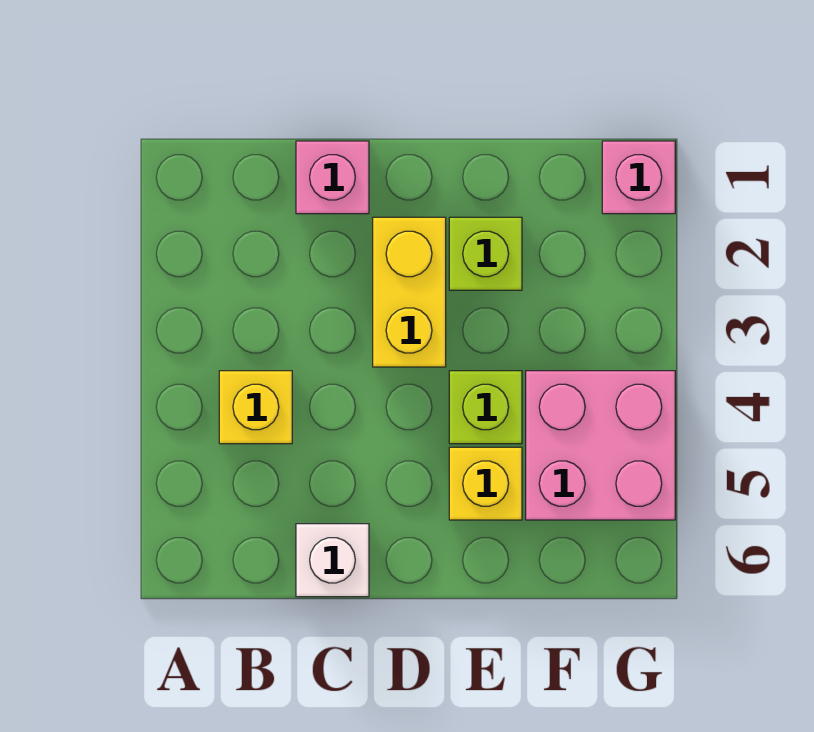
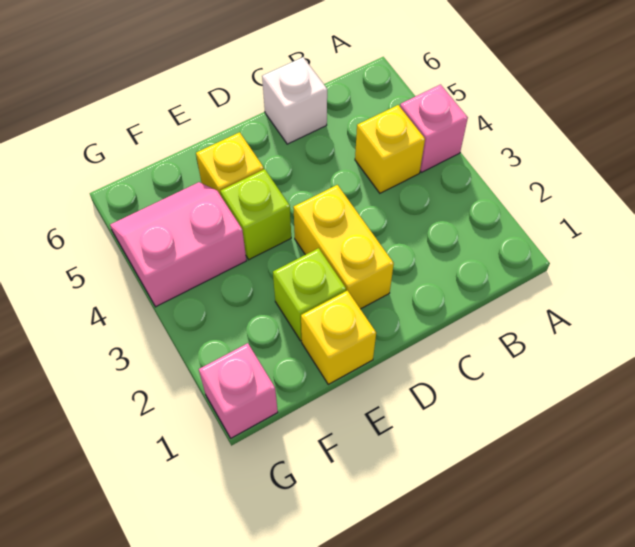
pink 1x1 brick [296,141,369,214] -> pink 1x1 brick moved to [400,85,468,172]
none -> yellow 1x1 brick [301,291,376,384]
pink 2x2 brick [526,371,675,520] -> pink 2x2 slope [110,182,246,307]

